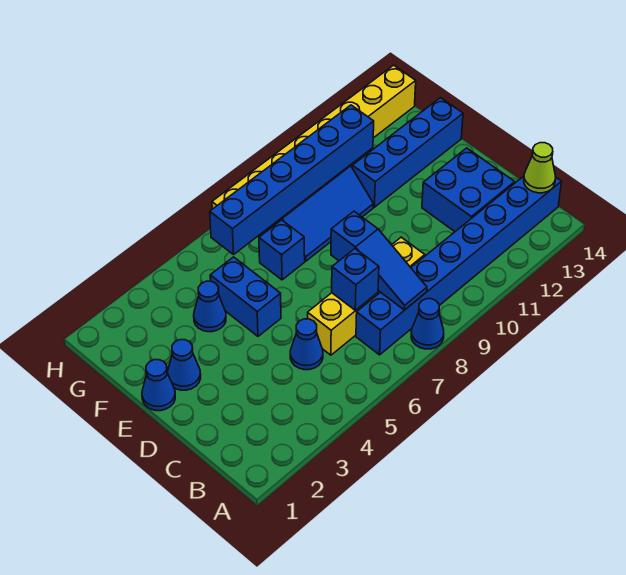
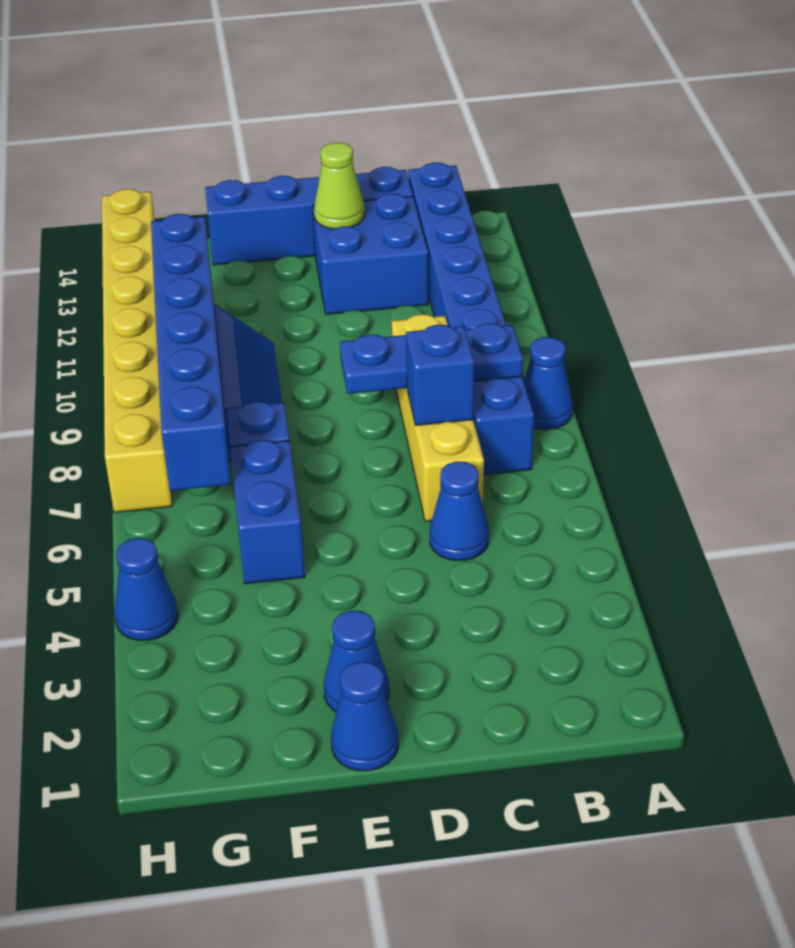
blue 1x3 slope [331,211,427,310] -> blue 1x3 plate [340,323,523,394]
lime 1x1 cone [524,143,556,193] -> lime 1x1 cone moved to [314,143,365,229]
blue 1x2 brick [210,257,281,336] -> blue 1x2 brick turned to [230,440,305,584]
blue 1x1 cone [194,281,226,332] -> blue 1x1 cone moved to [114,538,178,640]
blue 1x4 brick [352,98,463,207] -> blue 1x4 brick turned to [205,167,413,265]

